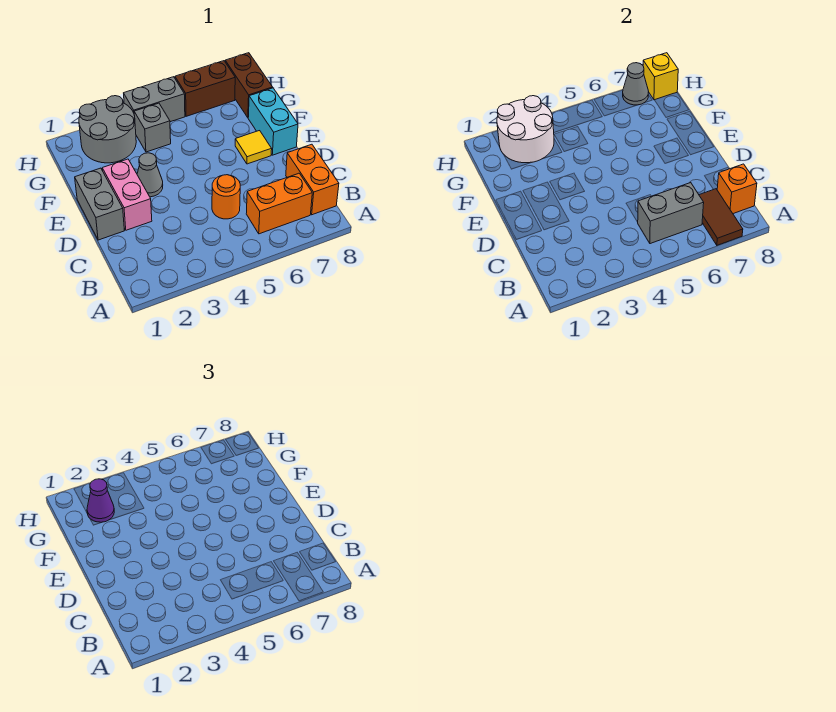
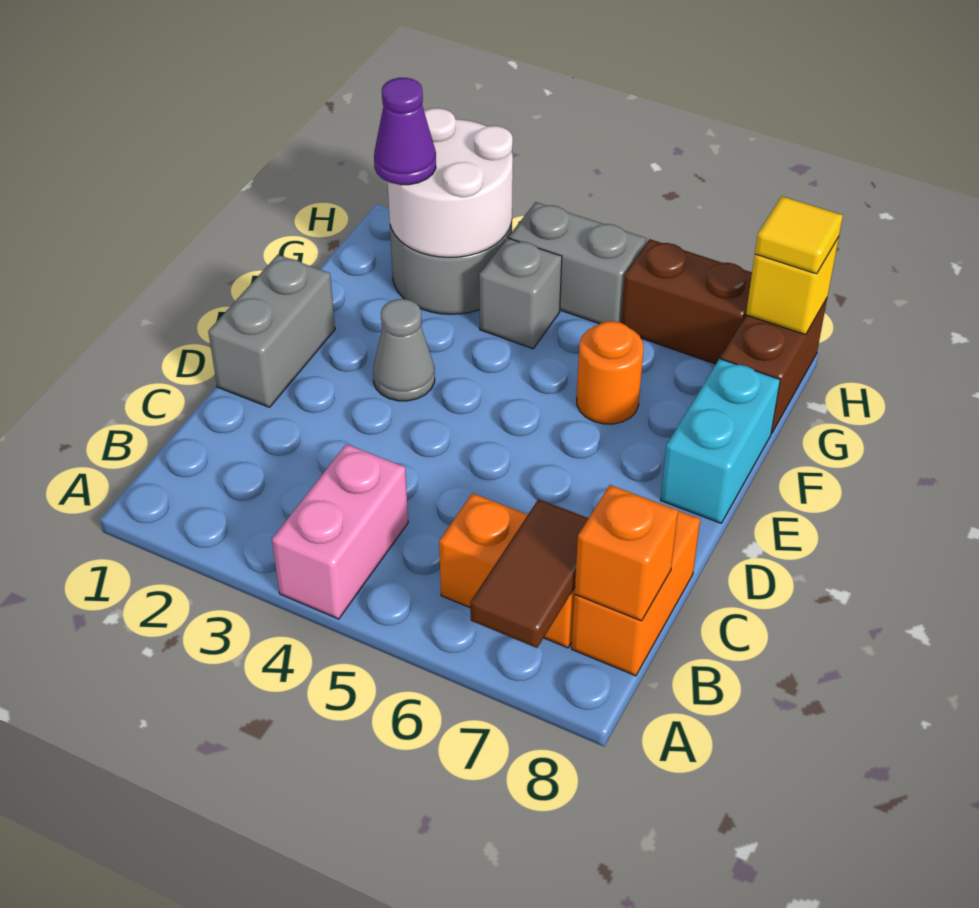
grey 1x2 brick [638,183,704,244] -> none
orange 1x1 round brick [212,175,240,219] -> orange 1x1 round brick moved to [577,321,643,424]
pink 1x2 brick [102,159,152,230] -> pink 1x2 brick moved to [272,444,408,619]
yellow 1x1 tile [235,131,272,164] -> yellow 1x1 tile moved to [755,196,843,274]
grey 1x1 cone [623,63,649,105] -> none

